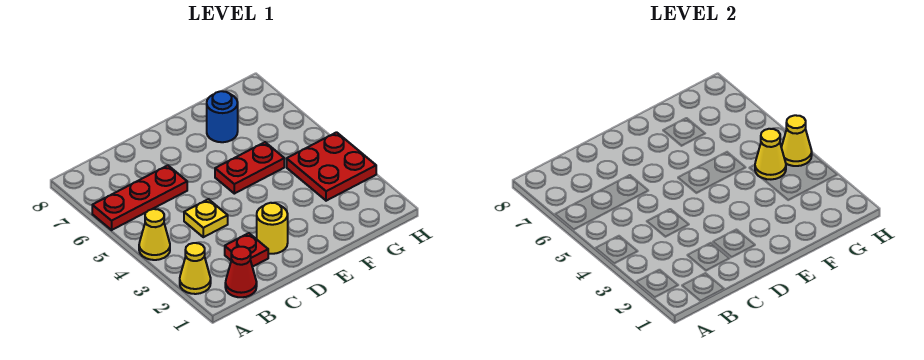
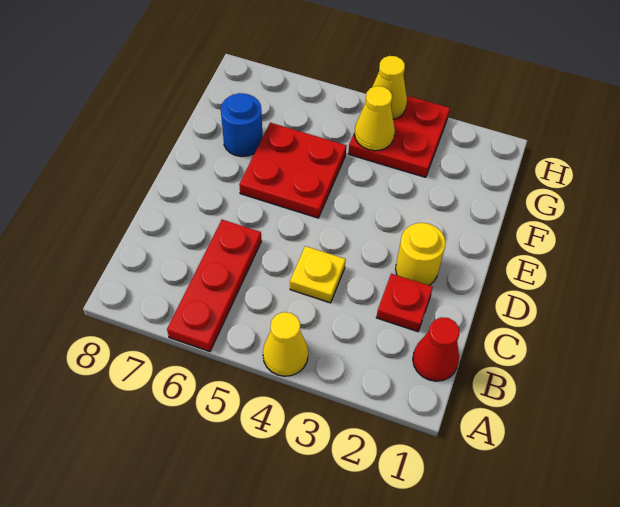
yellow 1x1 cone [180,243,211,294] -> none
red 1x2 plate [215,142,284,194] -> red 2x2 plate [239,123,346,218]

